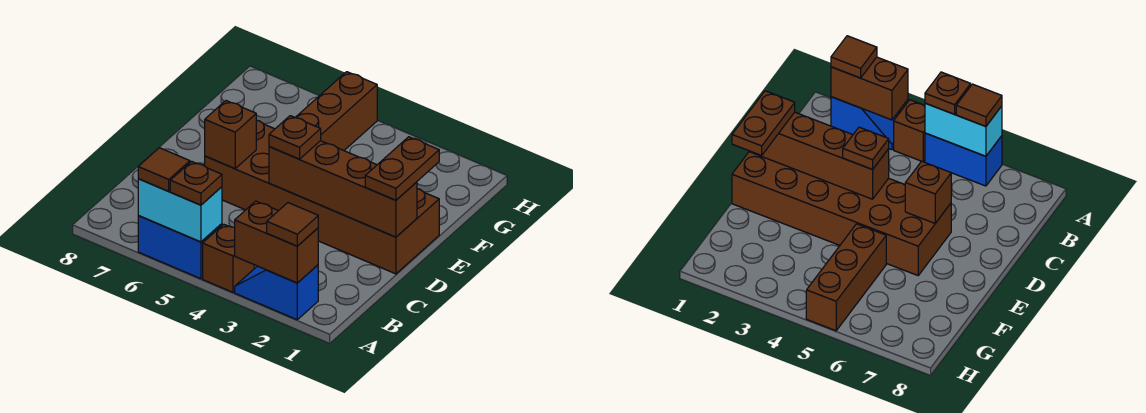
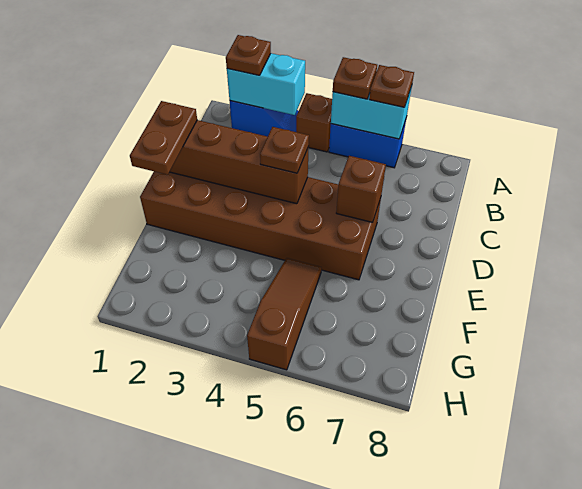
brown 1x2 brick [235,201,318,283] -> cyan 1x2 brick [227,53,305,115]
brown 1x1 tile [267,203,318,246] -> brown 1x1 plate [226,35,271,75]
brown 1x1 tile [138,148,190,191] -> brown 1x1 plate [369,65,414,107]
brown 1x3 brick [295,72,377,151] -> brown 1x3 slope [247,258,322,370]

